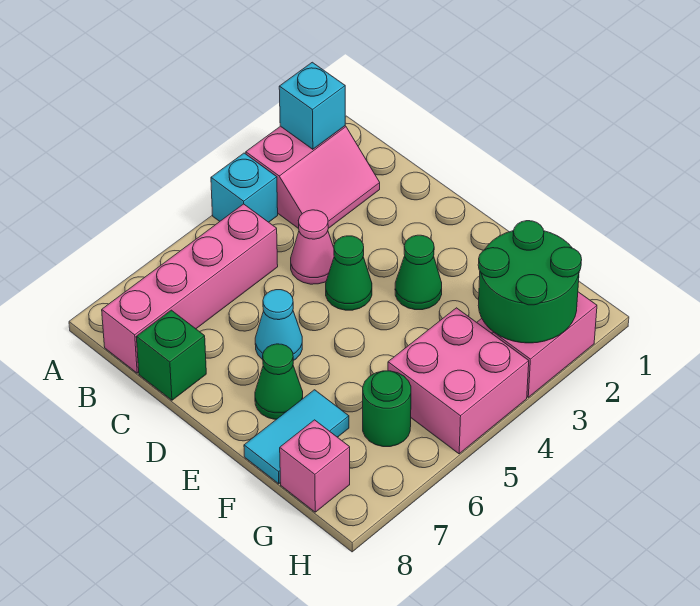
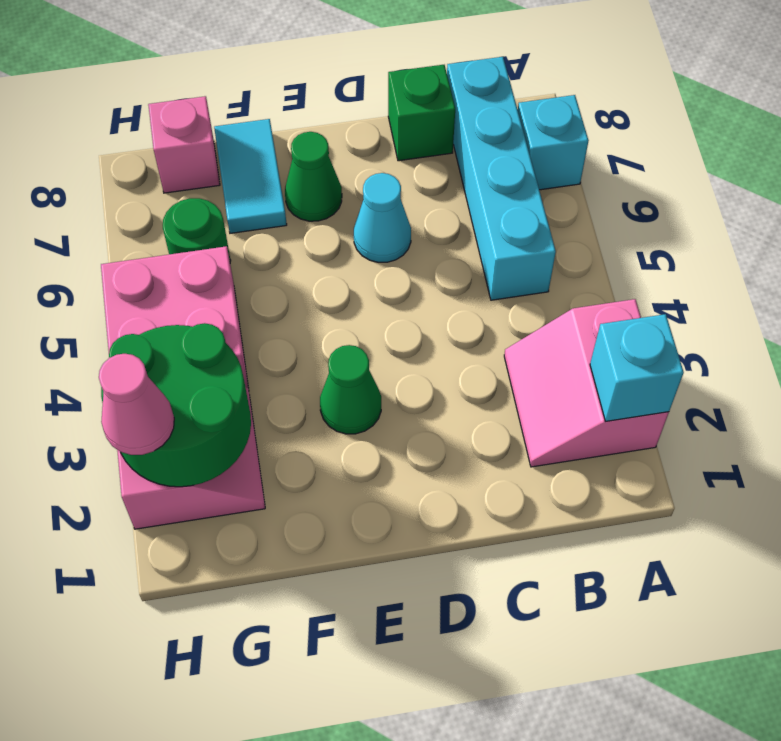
cyan 1x1 brick [211,153,278,222] -> cyan 1x1 brick moved to [518,95,589,190]
pink 1x4 brick [102,204,278,373] -> cyan 1x4 brick [447,57,556,300]
pink 1x1 cone [291,210,334,284] -> pink 1x1 cone moved to [99,354,174,455]
green 1x1 cone [326,236,372,310] -> none

